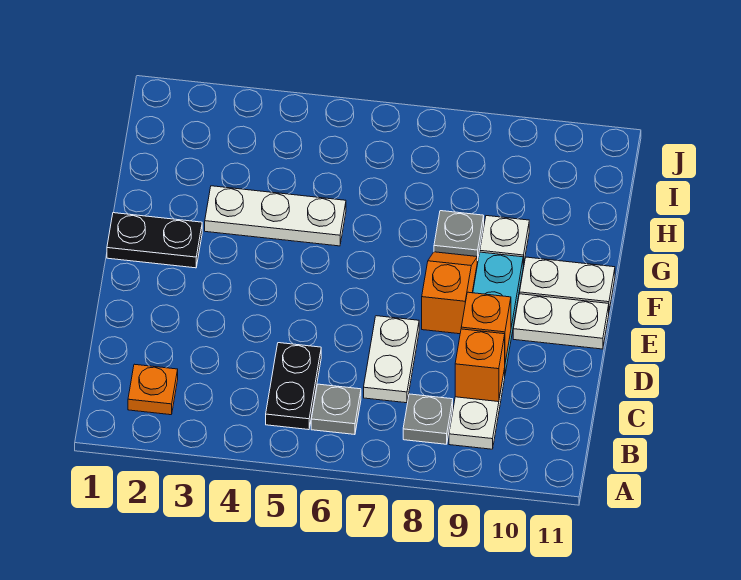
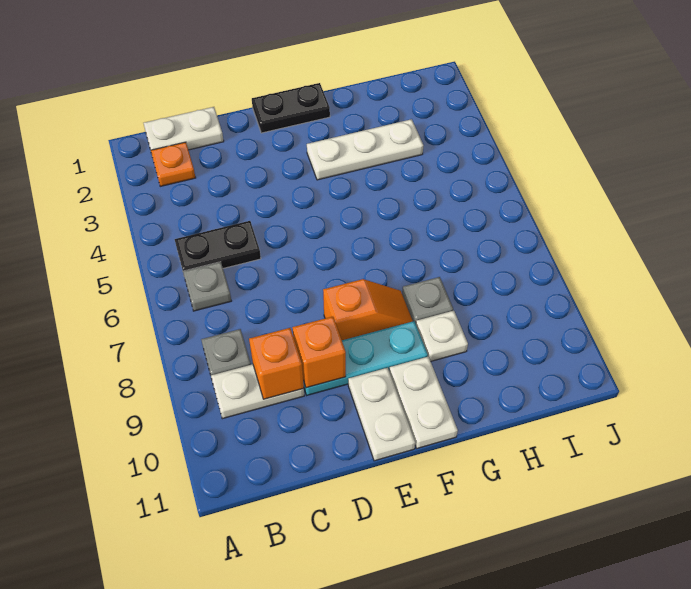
white 1x2 plate [364,316,419,403] -> white 1x2 plate moved to [144,107,224,150]
black 1x2 plate [107,213,202,268] -> black 1x2 plate turned to [252,83,330,133]
white 1x3 plate [205,186,346,246] -> white 1x3 plate turned to [307,119,423,180]

